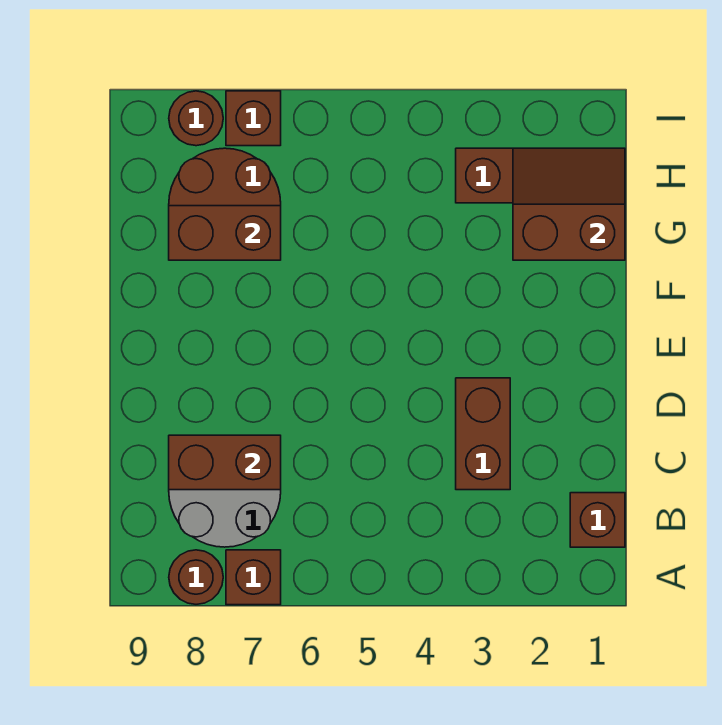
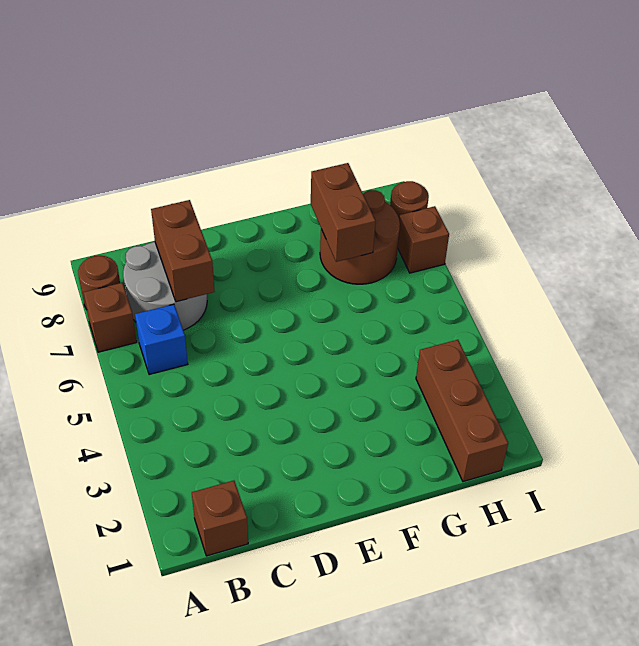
none -> blue 1x1 brick [135,304,188,375]
brown 1x2 brick [456,378,510,490] -> none
brown 2x2 slope [513,148,625,260] -> none

